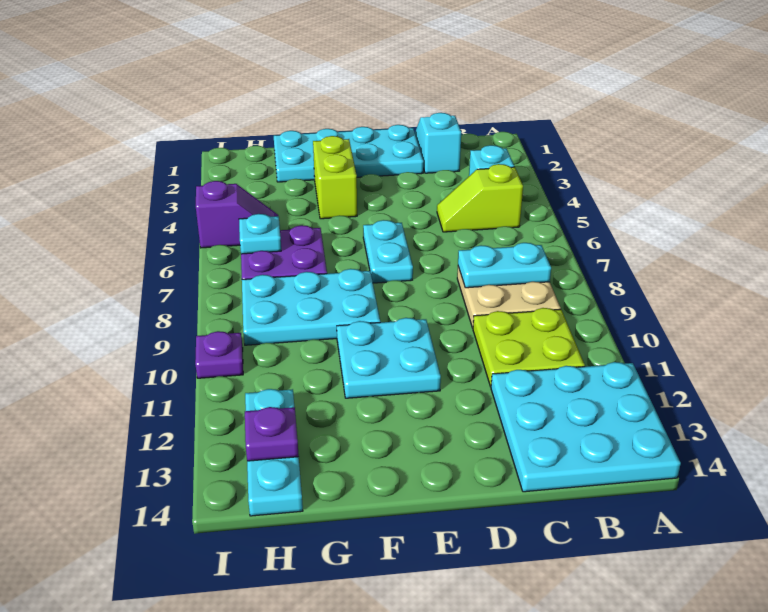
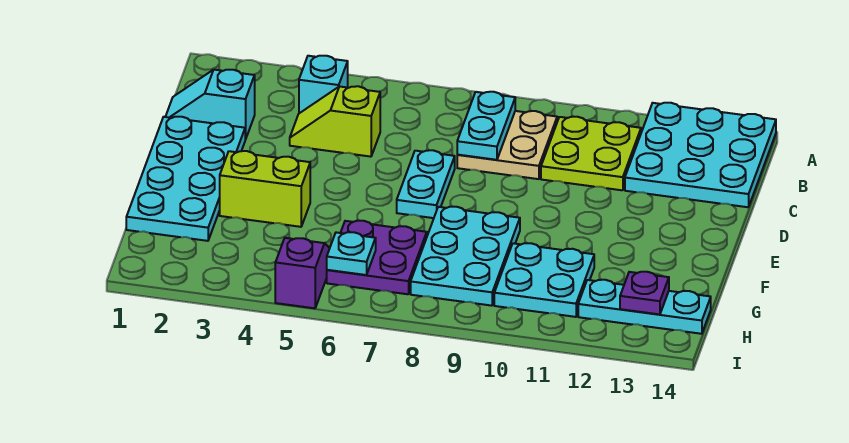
lime 1x2 slope [437,164,523,232] -> lime 1x2 slope turned to [290,86,380,157]
cyan 1x2 plate [363,220,413,283] -> cyan 1x2 plate turned to [397,150,455,218]
cyan 2x2 plate [337,318,441,398] -> cyan 2x2 plate moved to [494,243,594,317]
purple 1x1 plate [195,331,243,378] -> none

